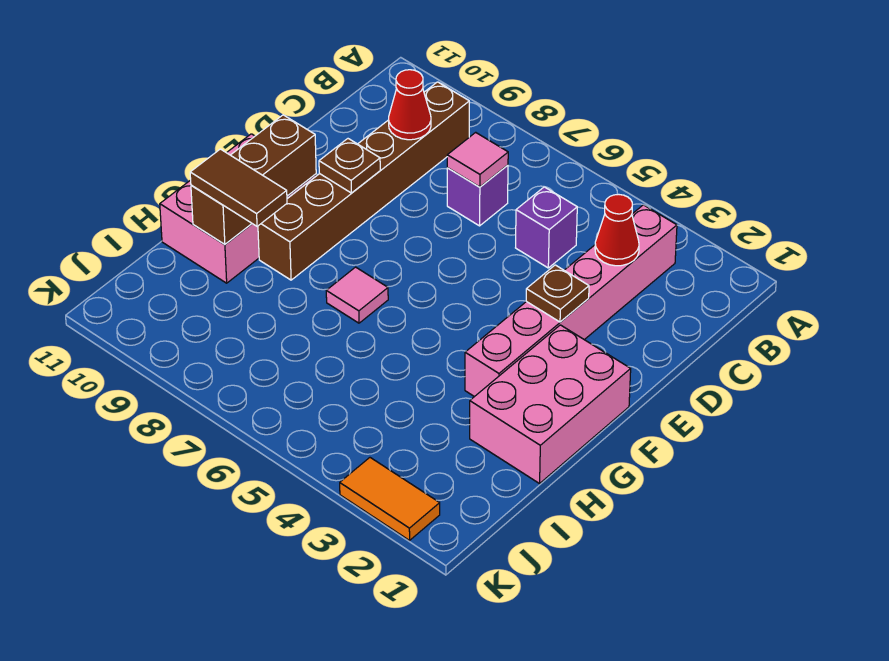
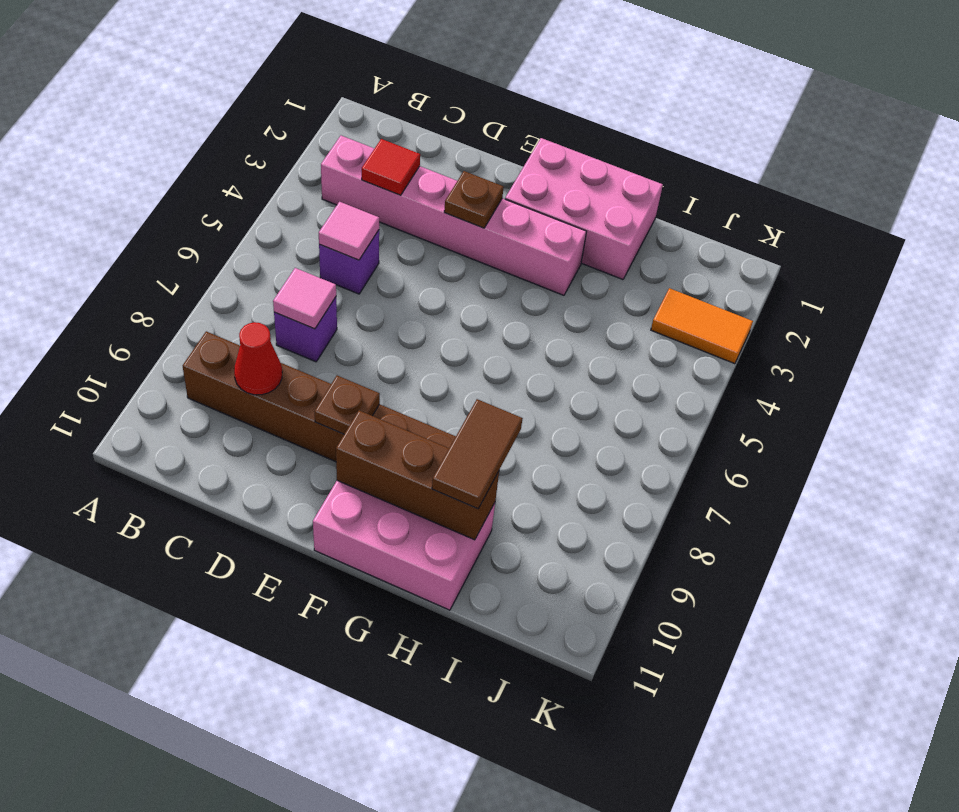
red 1x1 cone [595,194,639,266] -> red 1x1 tile [362,139,420,195]
pink 1x1 tile [326,267,388,323] -> pink 1x1 tile moved to [319,202,379,260]
orange 1x2 tile [340,458,440,540] -> orange 1x2 tile turned to [651,288,753,364]

